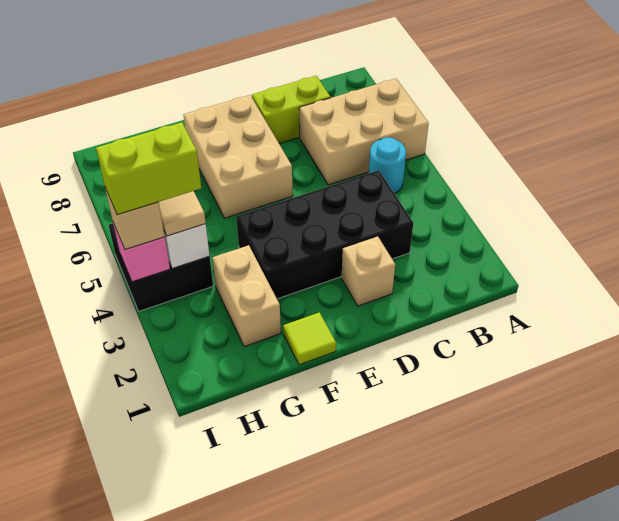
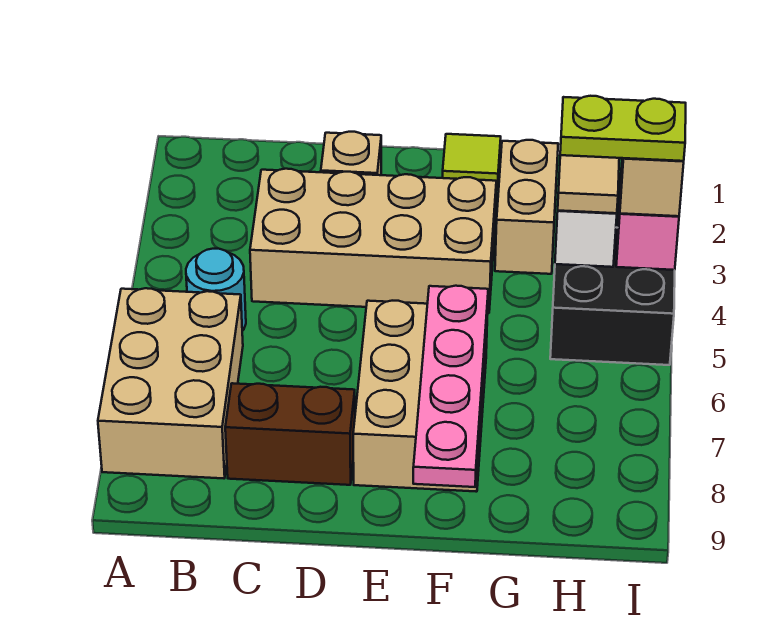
tan 2x3 brick [299,79,429,185] -> tan 2x3 brick turned to [98,288,243,478]
black 2x4 brick [236,170,413,299] -> tan 2x4 brick [250,169,496,313]
lime 1x2 brick [252,76,331,143] -> brown 1x2 brick [225,383,355,485]
none -> pink 1x4 plate [413,286,488,487]
lime 1x2 brick [96,122,201,215] -> lime 1x2 plate [560,96,686,161]

